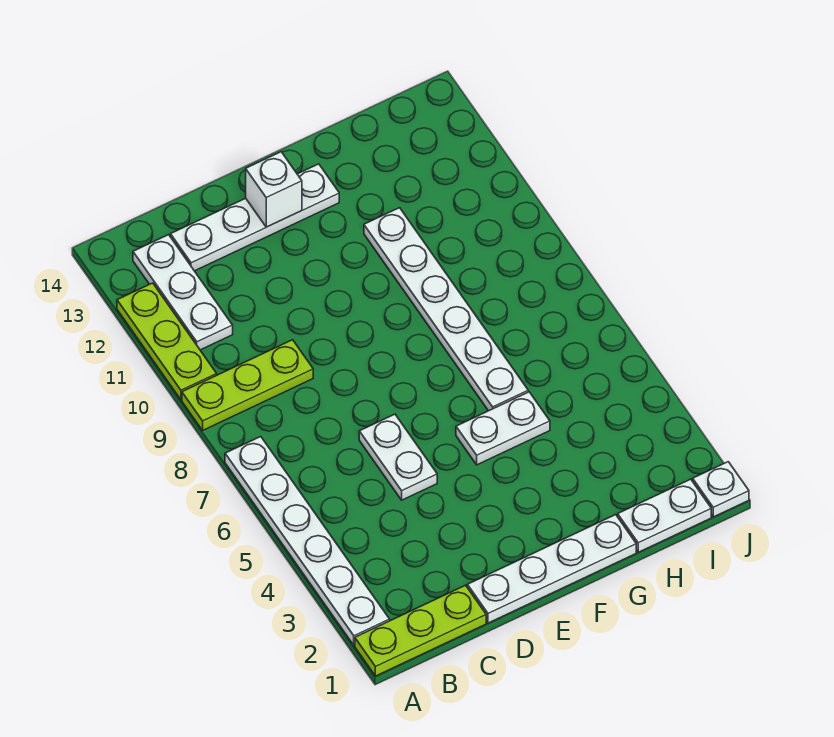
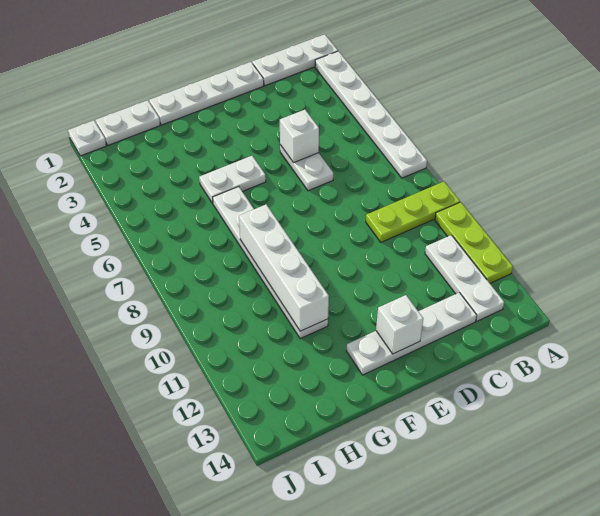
lime 1x3 plate [355,585,486,676] -> white 1x3 plate [252,34,338,86]
none -> white 1x1 brick [280,110,319,163]
none -> white 1x4 brick [239,205,329,331]

